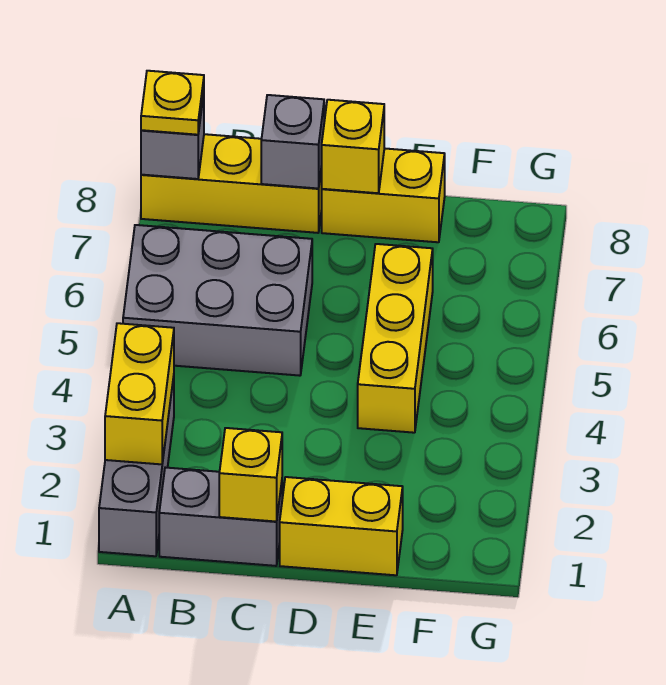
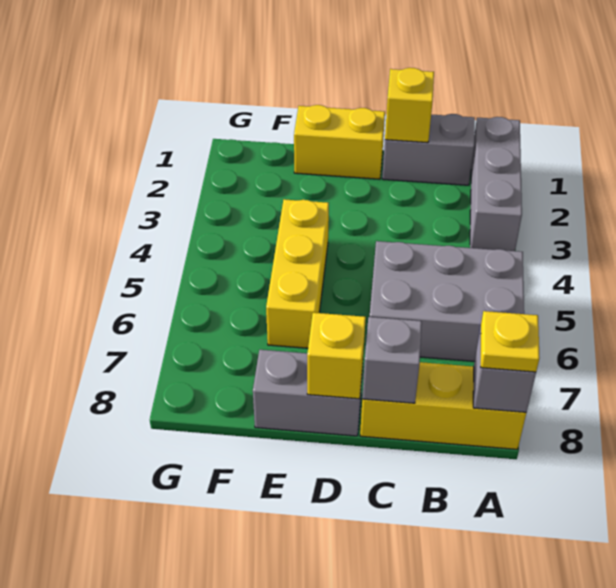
yellow 1x2 brick [105,323,174,464] -> none
yellow 1x2 brick [322,148,445,242] -> grey 1x2 brick [253,350,363,436]

